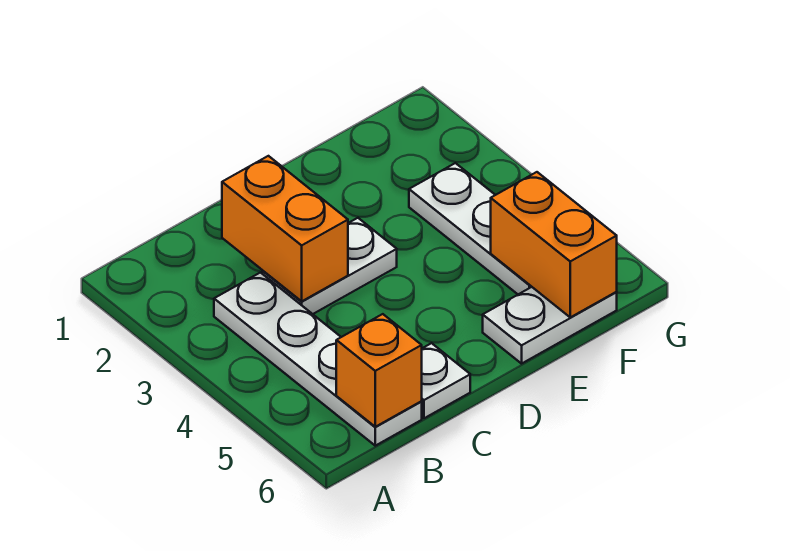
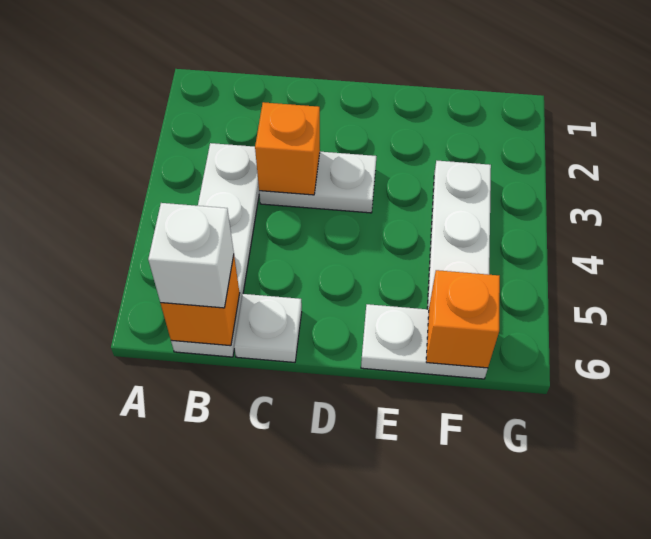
none -> white 1x1 brick [148,203,234,308]
orange 1x2 brick [222,156,348,301] -> orange 1x1 brick [255,102,320,195]
orange 1x2 brick [491,172,617,317] -> orange 1x1 brick [426,270,500,368]

